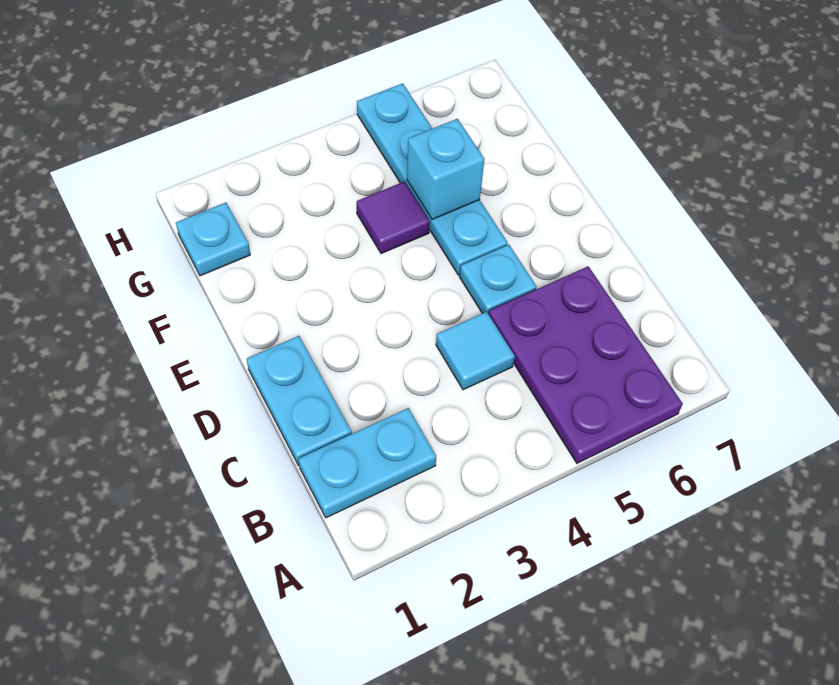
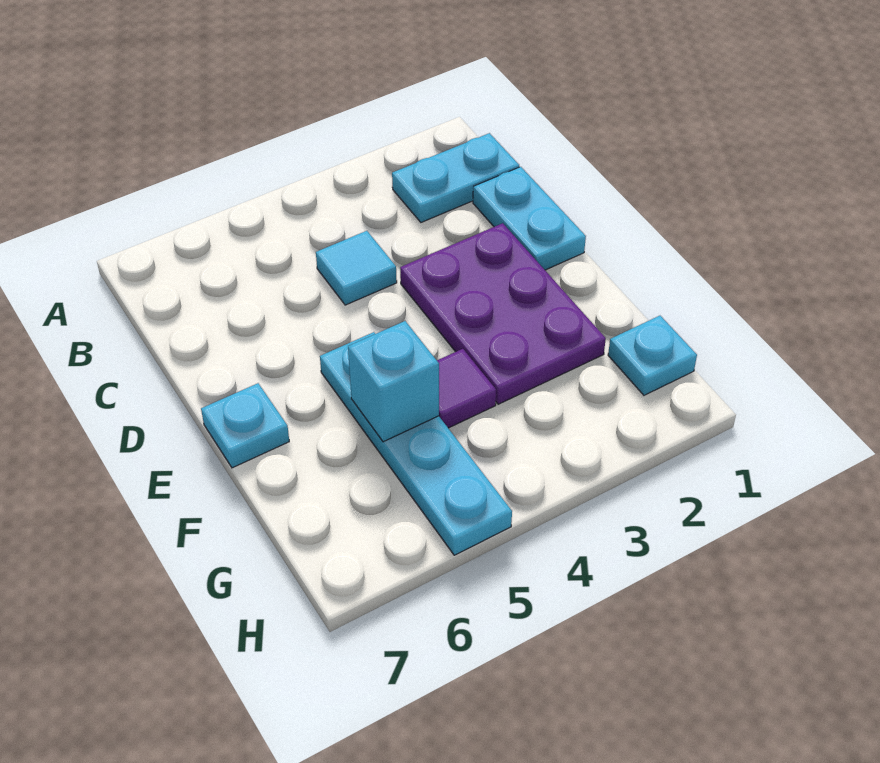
purple 2x3 plate [489,266,683,463] -> purple 2x3 plate moved to [400,223,606,404]
cyan 1x1 plate [460,245,537,314] -> cyan 1x1 plate moved to [201,383,289,468]

